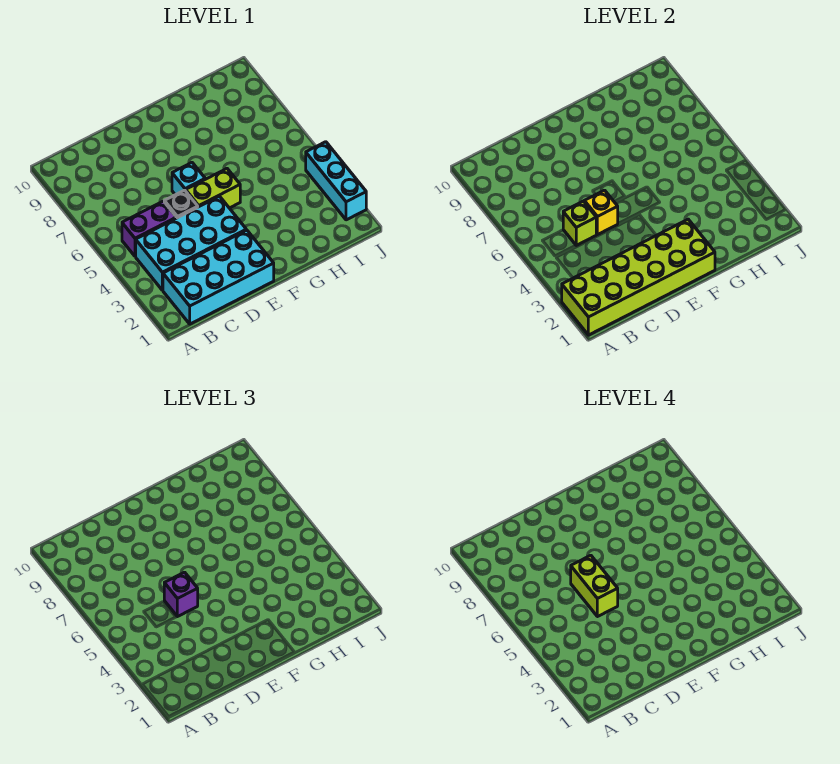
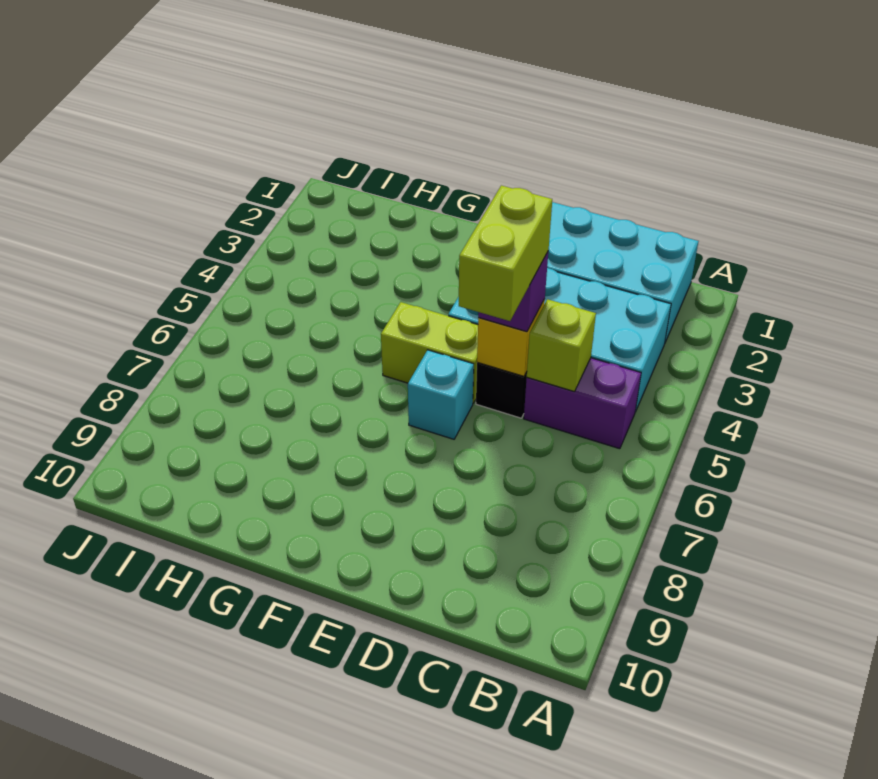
lime 2x6 brick [562,219,715,335] -> none
cyan 1x3 brick [306,142,366,220] -> none

